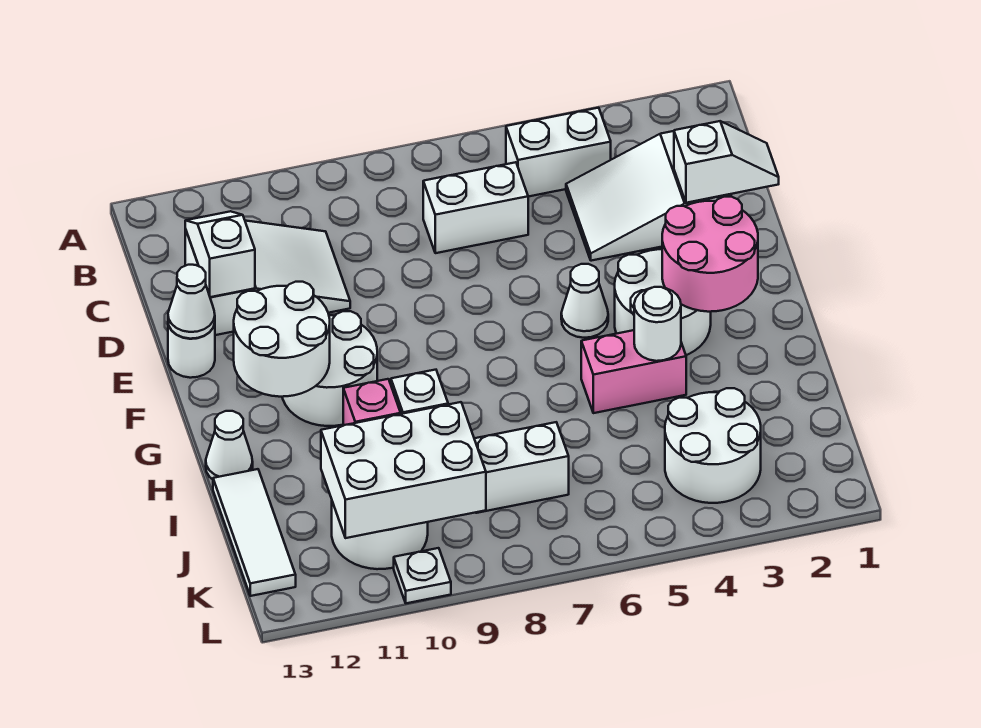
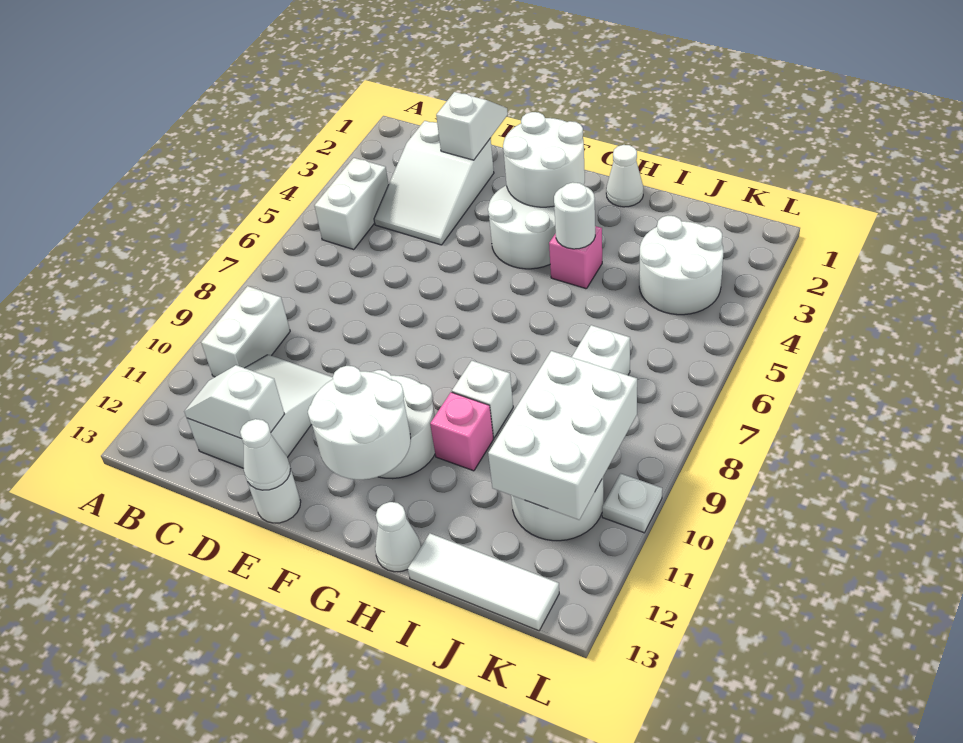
white 1x2 brick [423,162,528,253] -> white 1x2 brick moved to [201,286,290,377]
pink 2x2 round brick [662,197,758,312] -> white 2x2 round brick [503,112,585,207]
white 1x1 cone [561,264,608,338] -> white 1x1 cone moved to [606,145,643,207]
pink 1x2 brick [581,330,686,413] -> pink 1x1 brick [549,226,602,289]

